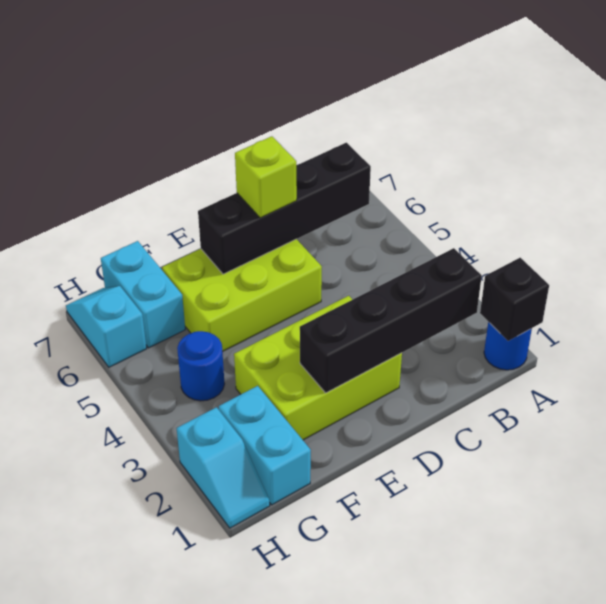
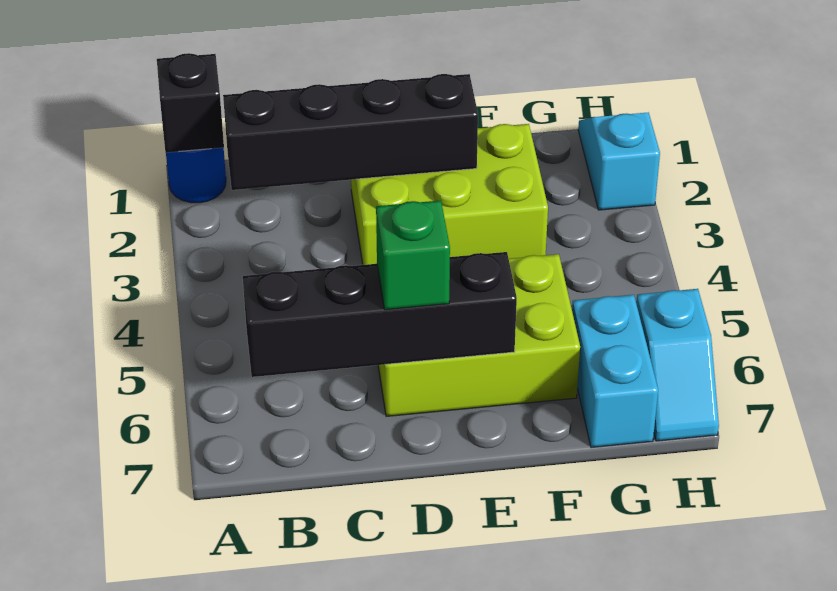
lime 1x1 brick [235,136,297,218] -> green 1x1 brick [376,200,450,310]
cyan 1x2 brick [219,386,311,505] -> none
blue 1x1 round brick [177,331,224,401] -> none

